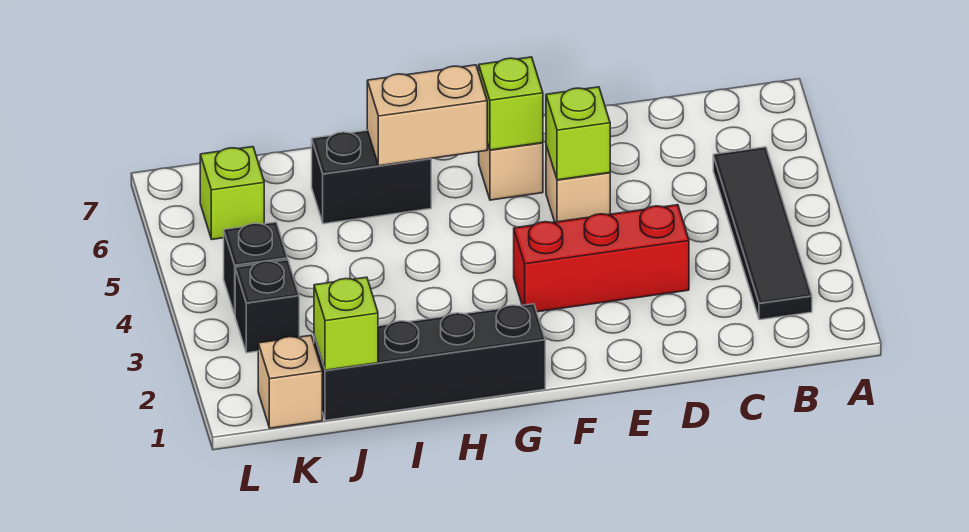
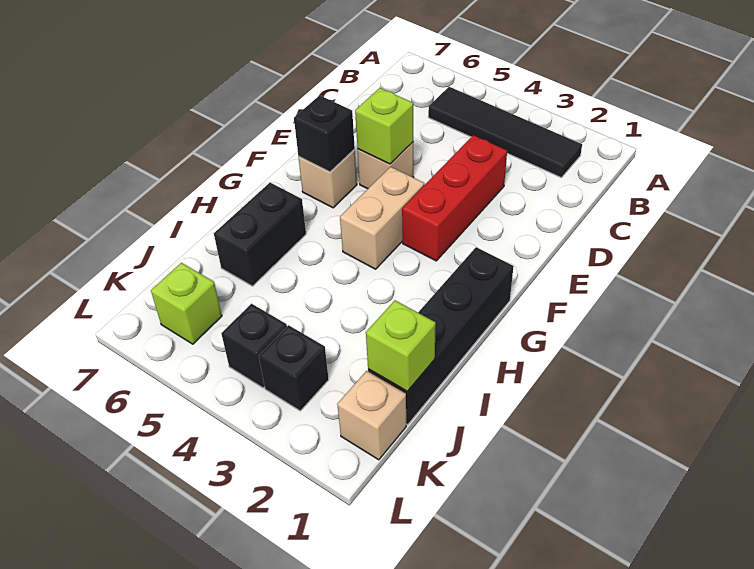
lime 1x1 brick [479,57,543,150] -> black 1x1 brick [294,95,355,172]
tan 1x2 brick [367,65,487,166] -> tan 1x2 brick moved to [340,167,424,269]

